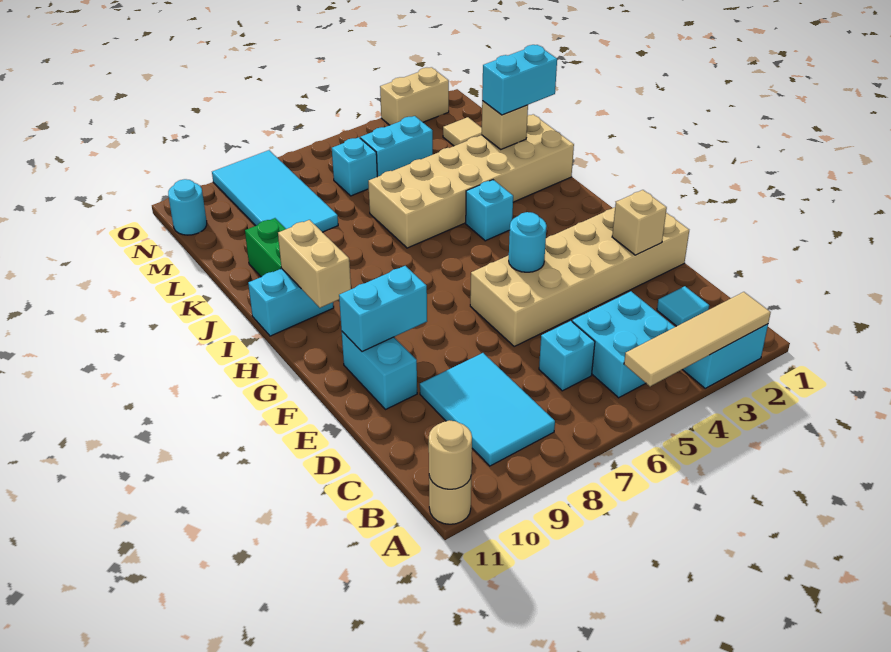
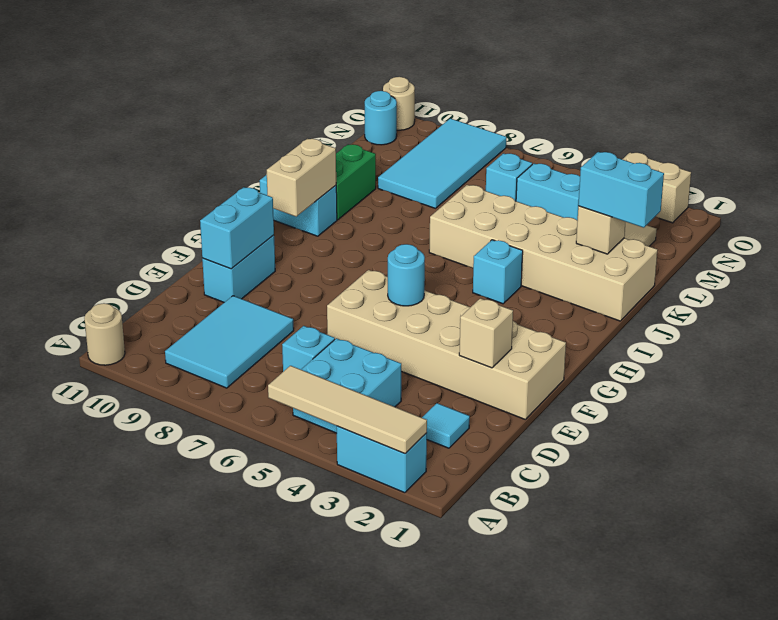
tan 1x1 round brick [429,420,472,489] -> tan 1x1 round brick moved to [383,77,415,130]
cyan 1x2 brick [339,266,427,352] -> cyan 1x2 brick turned to [200,187,274,269]

